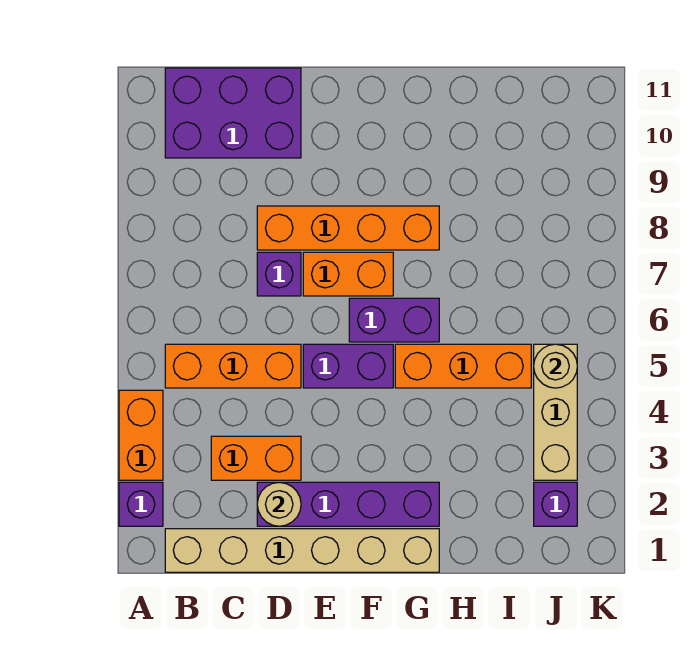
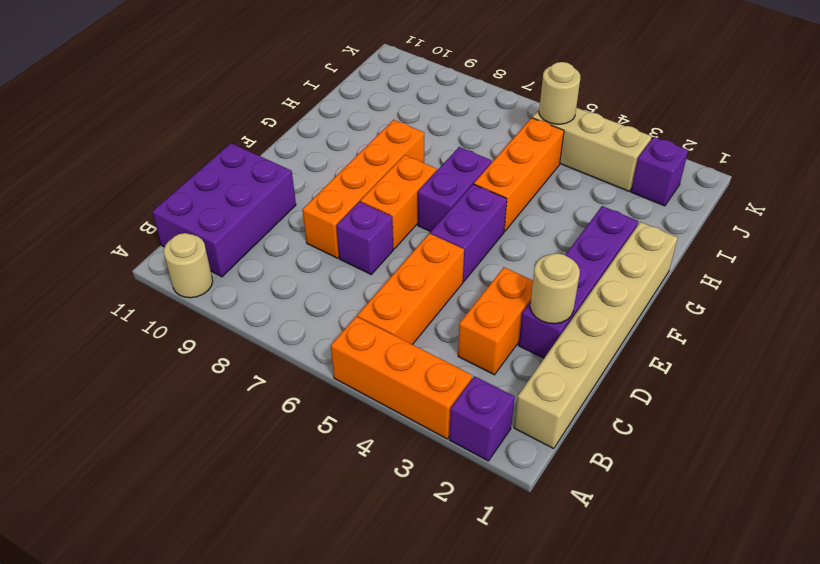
orange 1x2 brick [119,390,163,480] -> orange 1x3 brick [331,316,472,439]
none -> tan 1x1 round brick [164,233,213,298]

